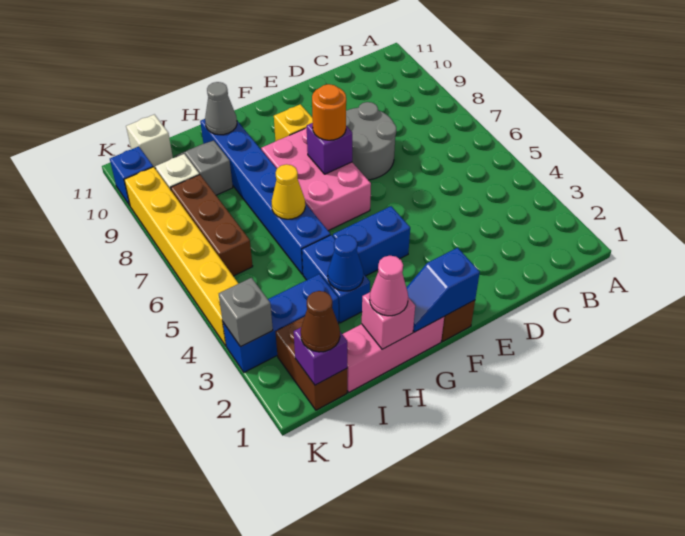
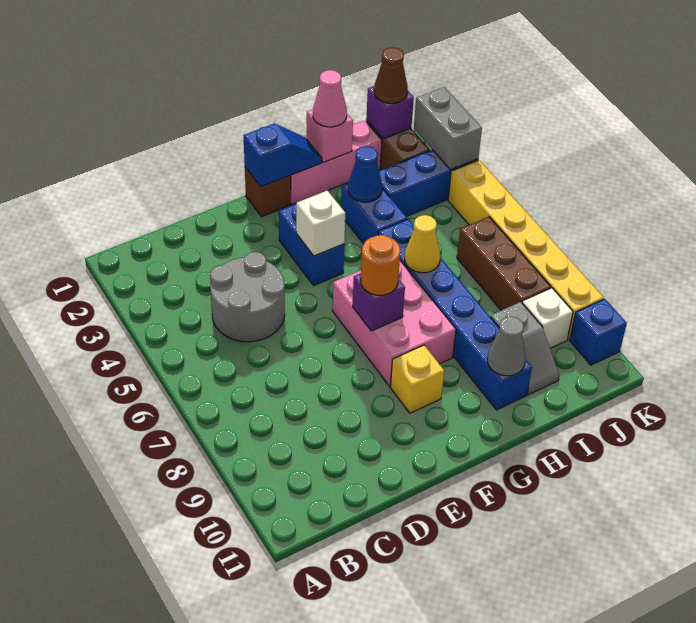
grey 2x2 round brick [346,102,396,180] -> grey 2x2 round brick moved to [210,252,285,342]
blue 1x2 brick [333,206,410,276] -> blue 1x2 brick turned to [279,204,344,286]
white 1x1 brick [126,114,173,168] -> white 1x1 brick moved to [296,191,345,256]
grey 1x1 brick [219,278,273,347] -> grey 1x2 brick [414,87,482,170]

